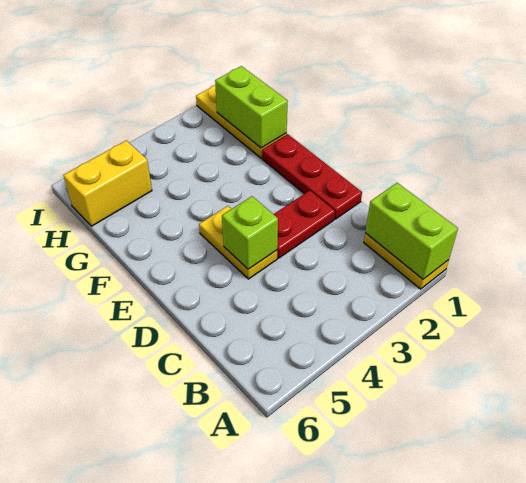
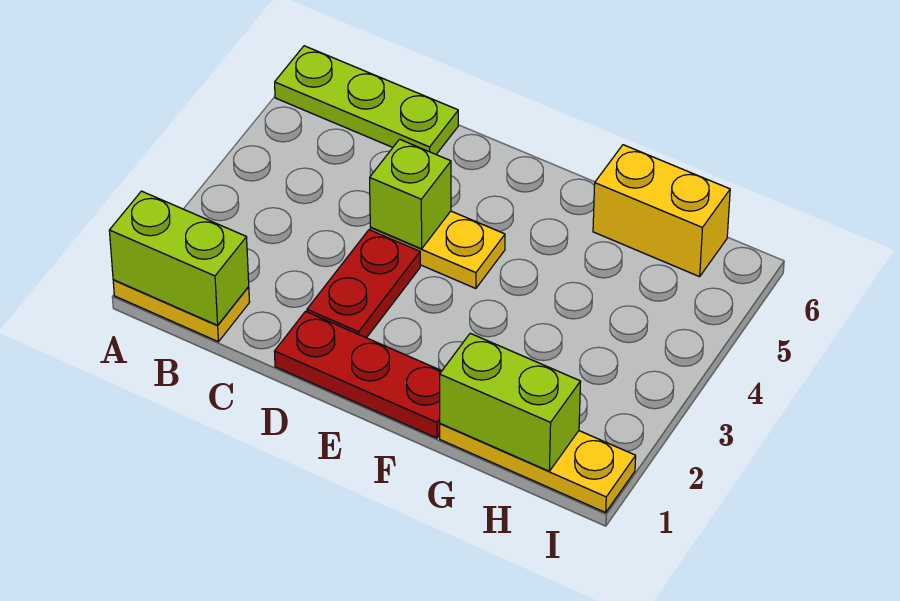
none -> lime 1x3 plate [275,46,458,154]
yellow 1x2 brick [63,140,152,226] -> yellow 1x2 brick turned to [593,145,730,277]

